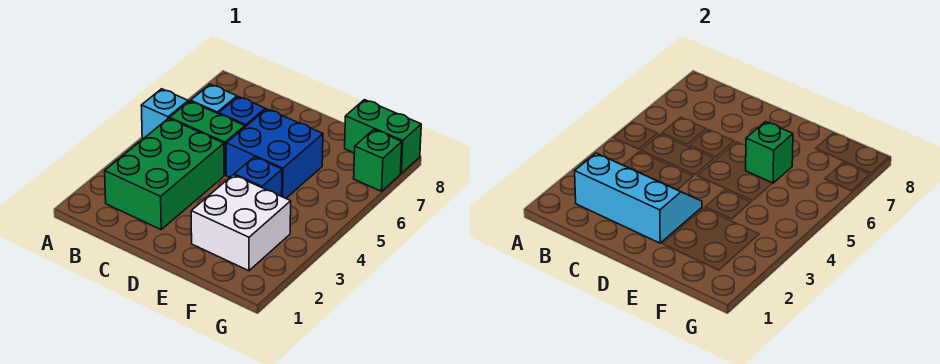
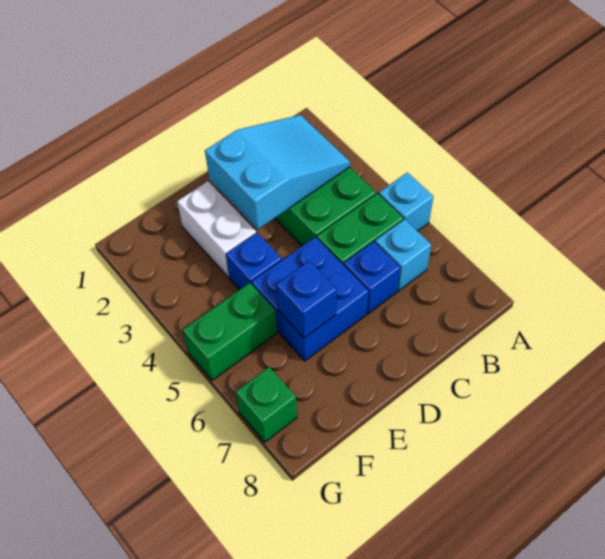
cyan 2x3 slope [575,153,702,243] -> cyan 2x3 slope turned to [205,115,350,230]
white 2x2 brick [191,175,291,271] -> white 1x2 brick [177,181,256,277]
green 1x1 brick [746,122,793,183] -> blue 1x1 brick [276,261,337,338]
green 1x2 brick [345,100,421,173] -> green 1x2 brick moved to [183,283,277,381]

